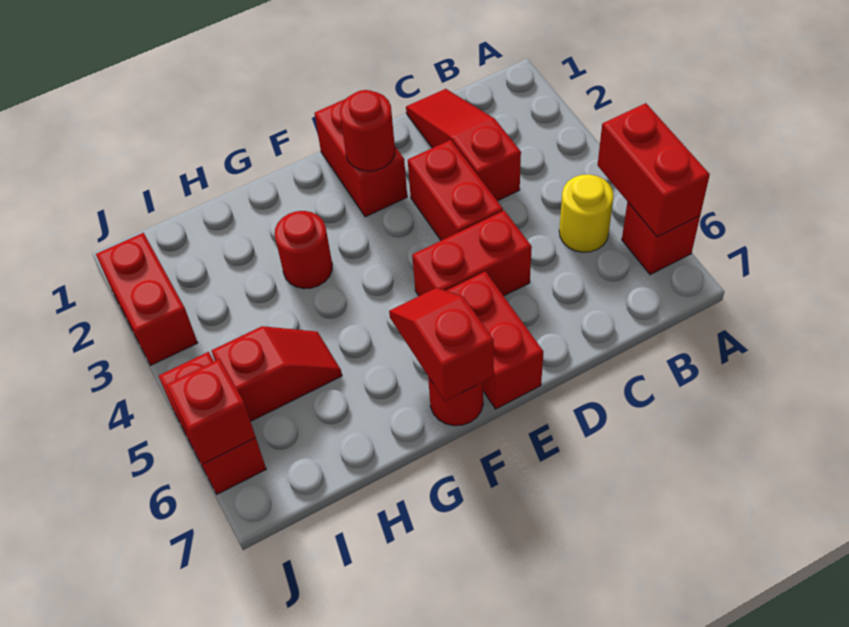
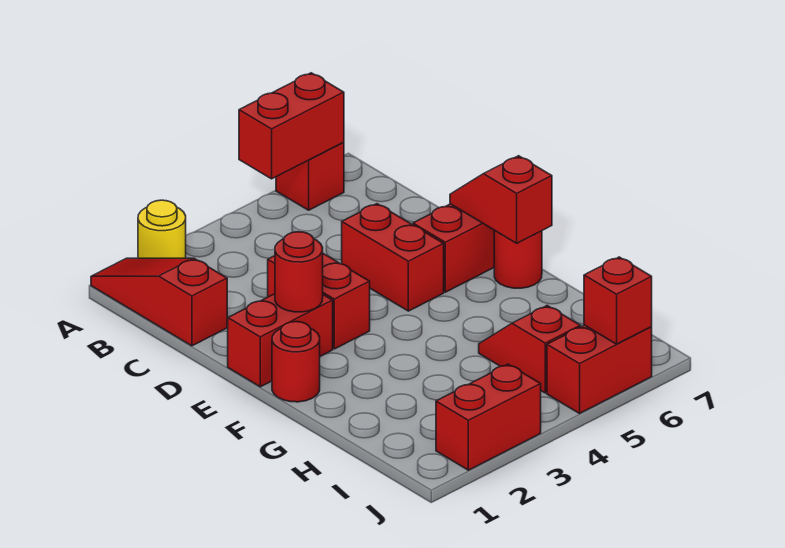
yellow 1x1 round brick [559,174,614,252] -> yellow 1x1 round brick moved to [138,200,186,258]
red 1x3 slope [406,89,521,201] -> red 1x3 slope turned to [91,258,227,346]
red 1x2 brick [408,140,503,240] -> red 1x2 brick turned to [268,254,370,349]
red 1x2 slope [389,288,494,401] -> red 1x2 slope turned to [450,156,552,243]
red 1x1 round brick [275,211,332,289] -> red 1x1 round brick moved to [272,322,320,402]

